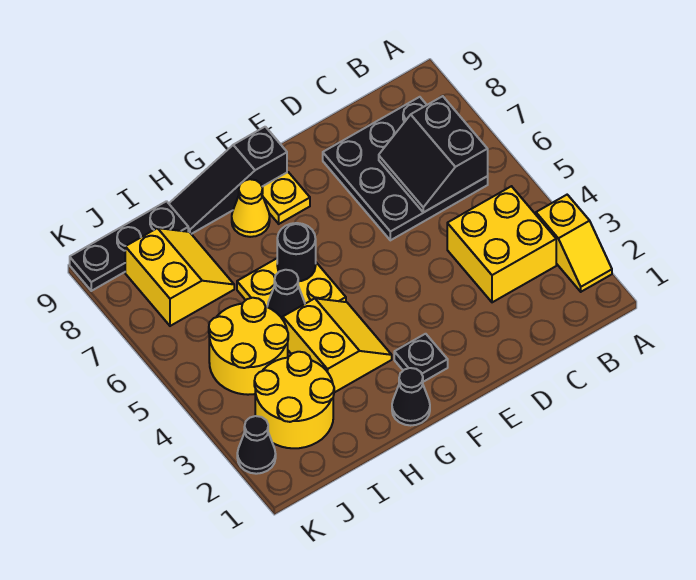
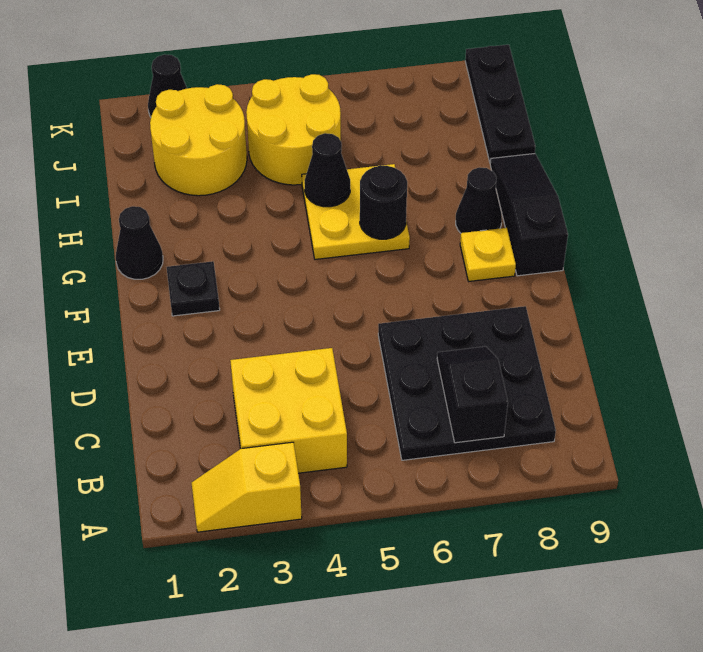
black 2x2 slope [379,96,488,213] -> black 1x2 slope [437,346,508,443]
yellow 2x2 slope [283,298,392,393] -> none
yellow 1x1 cone [232,179,270,237] -> black 1x1 cone [456,167,502,233]
yellow 2x2 slope [125,228,234,326] -> none

